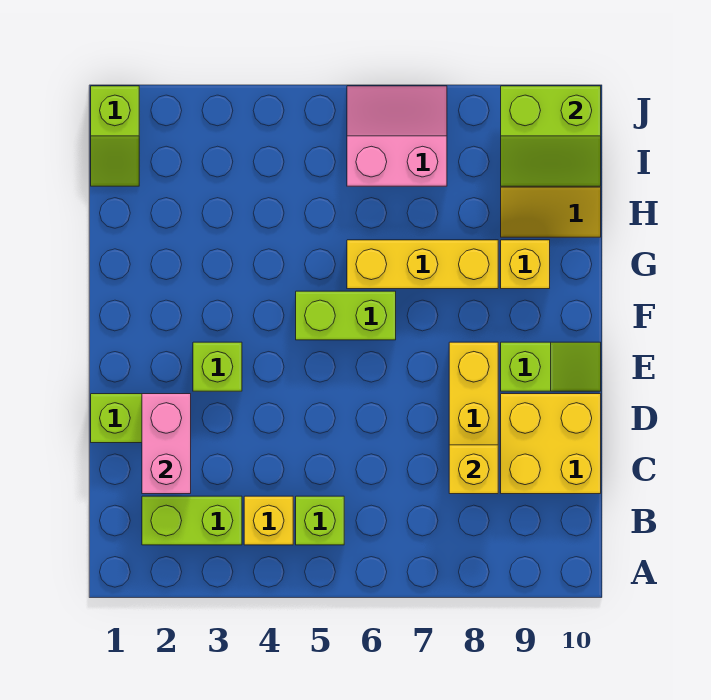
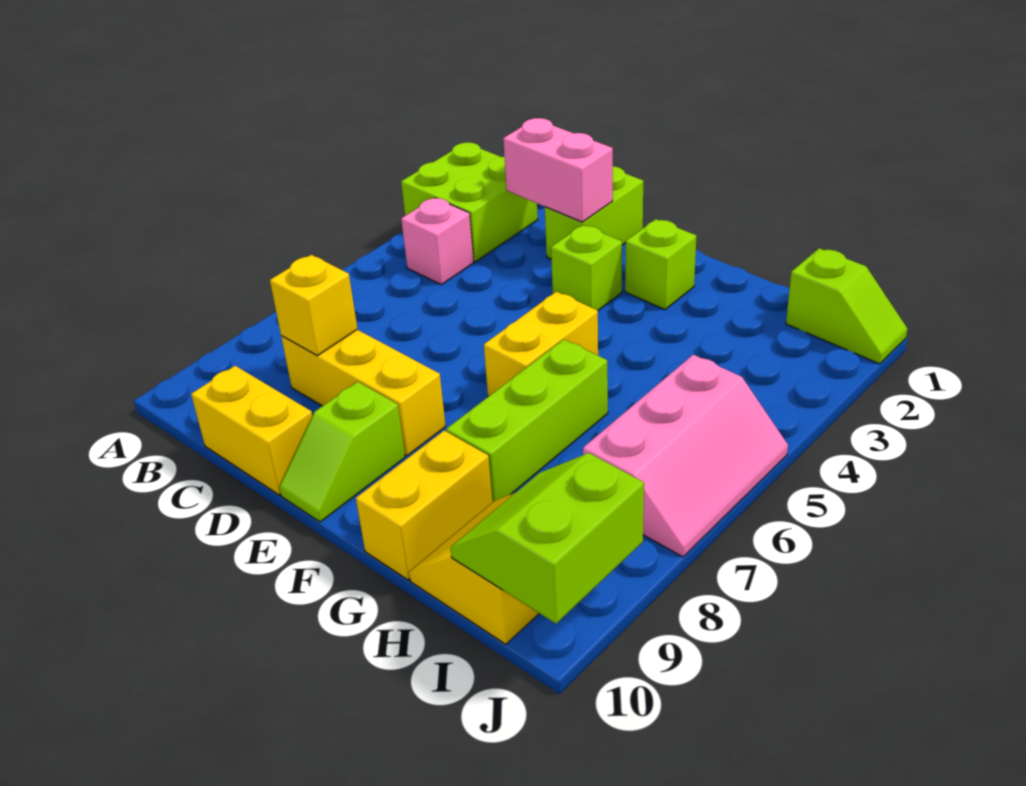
lime 1x2 brick [142,496,242,545] -> lime 2x2 brick [401,142,538,262]
yellow 1x1 brick [244,496,293,545] -> pink 1x1 brick [401,198,474,285]
lime 1x1 brick [296,496,344,545] -> lime 1x1 brick moved to [625,219,696,310]
yellow 2x2 brick [501,394,601,494] -> yellow 1x2 brick [191,366,312,495]
lime 1x2 brick [296,291,396,340] -> yellow 1x2 brick [484,292,598,396]
yellow 1x3 brick [347,240,498,289] -> lime 1x3 brick [446,339,608,502]
yellow 1x1 brick [501,240,550,289] -> yellow 1x2 brick [356,431,492,580]
lime 1x2 slope [91,86,139,186] -> lime 1x2 slope turned to [786,248,908,364]
pink 2x2 slope [347,86,447,186] -> pink 2x3 slope [583,355,788,557]

